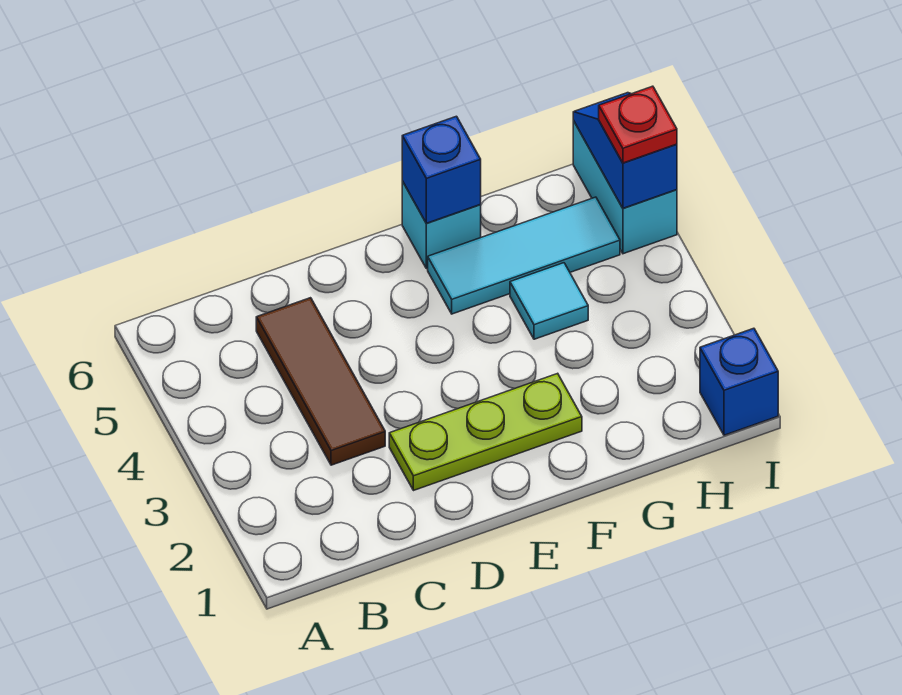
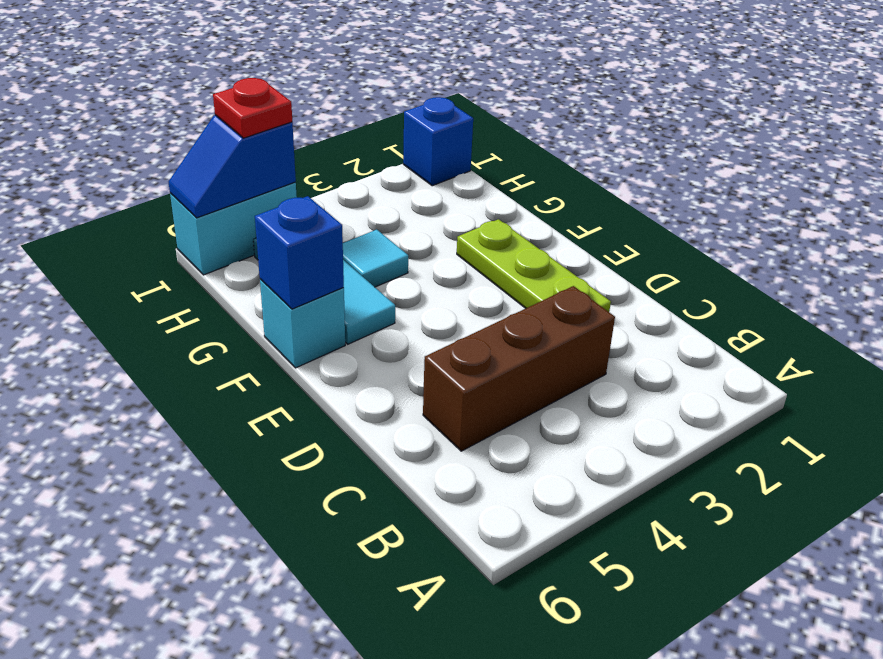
brown 1x3 tile [256,298,385,465] -> brown 1x3 brick [423,286,615,451]

